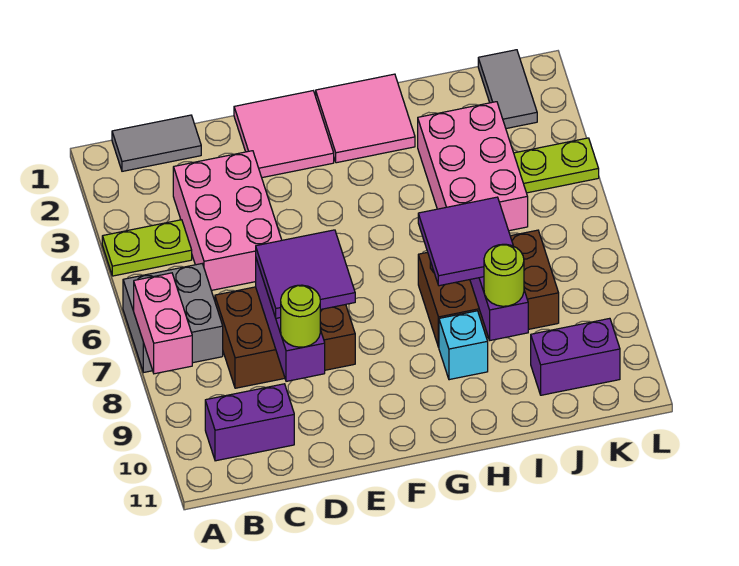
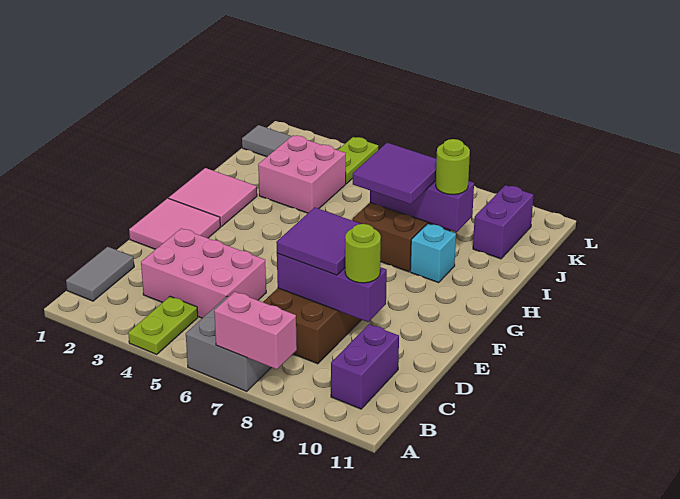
pink 2x3 brick [418,102,528,231] -> pink 2x2 brick [258,135,346,213]

